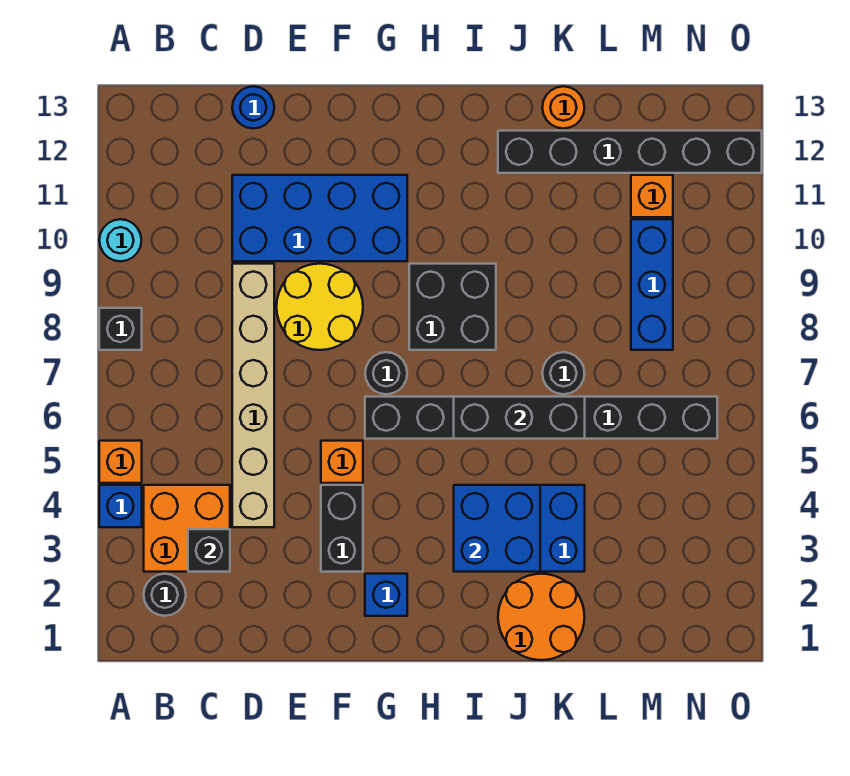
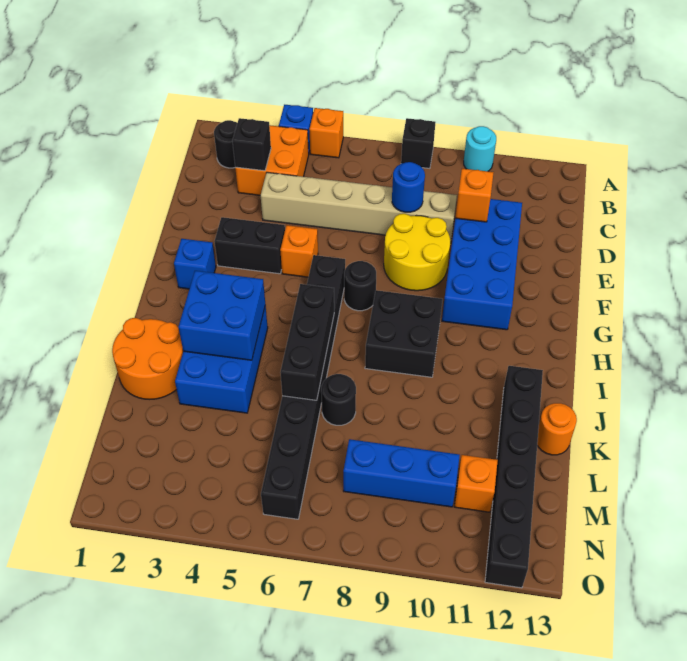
none -> orange 1x1 brick [455,169,494,222]
blue 1x1 round brick [232,86,274,129] -> blue 1x1 round brick moved to [392,162,425,212]

